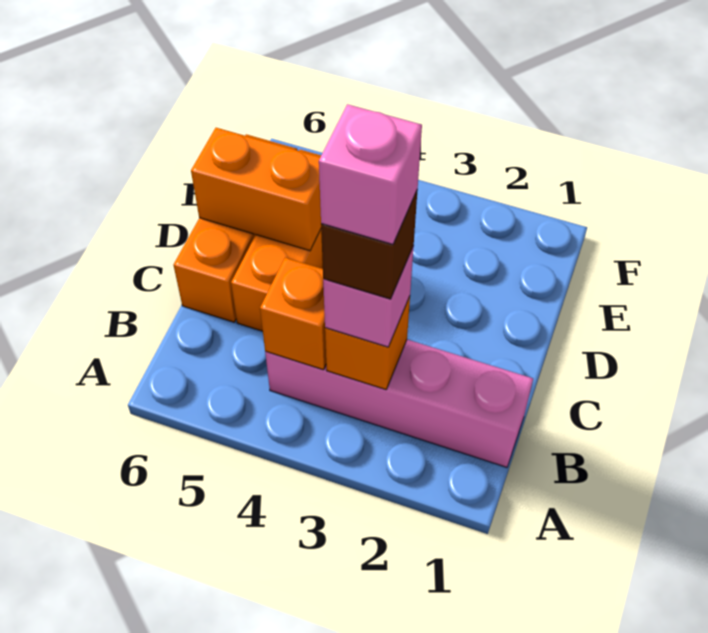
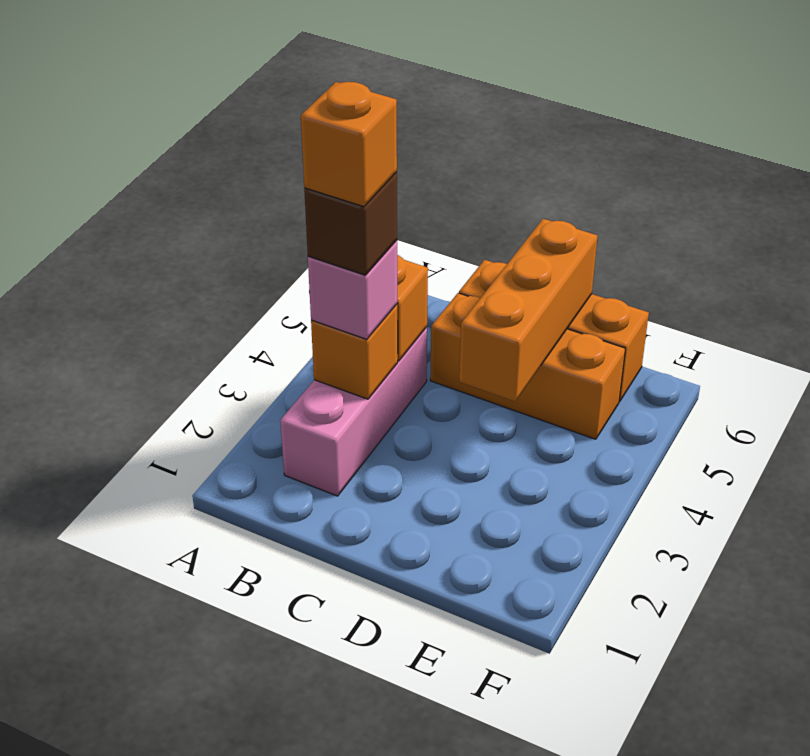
pink 1x4 brick [265,340,533,467] -> pink 1x3 brick [280,327,427,496]
pink 1x1 brick [319,104,422,244] -> orange 1x1 brick [301,82,397,207]
orange 1x2 brick [191,128,321,251] -> orange 1x3 brick [459,219,597,402]

